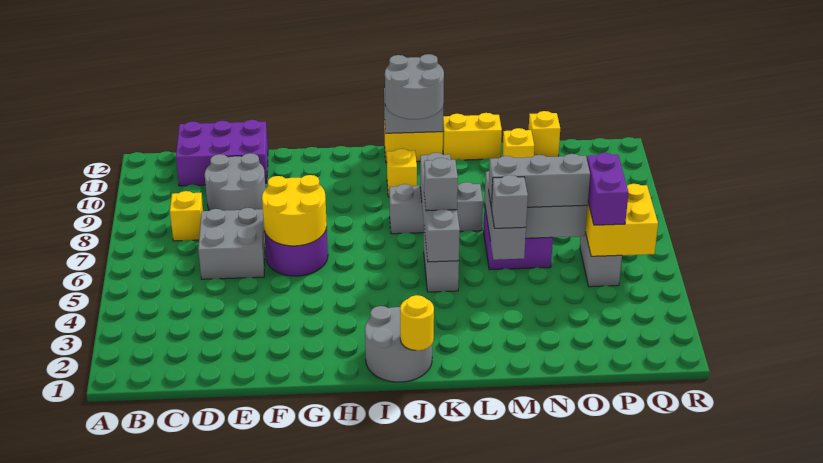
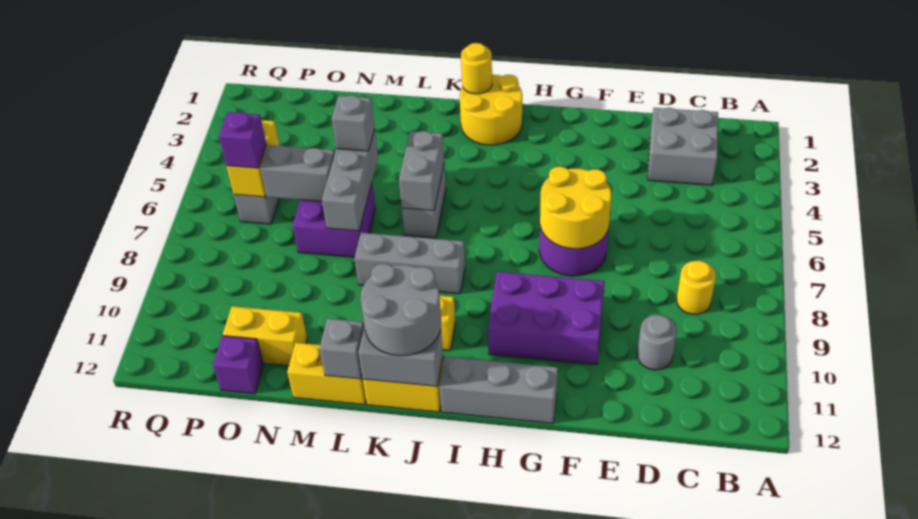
yellow 1x1 brick [170,191,203,241] -> yellow 1x1 round brick [677,261,716,314]
purple 2x3 brick [176,120,268,186] -> purple 2x3 brick moved to [488,272,604,364]
grey 2x2 brick [198,208,265,279] -> grey 2x2 brick moved to [648,108,718,185]
grey 2x2 round brick [205,153,266,211] -> grey 1x1 round brick [637,315,677,370]
grey 2x2 round brick [365,306,432,382] -> yellow 2x2 round brick [460,75,522,145]
grey 1x4 brick [420,153,460,262] -> grey 1x2 brick [399,131,444,211]
grey 1x1 brick [424,158,458,211] -> grey 1x1 brick moved to [319,318,364,379]
grey 1x3 brick [489,154,590,208] -> grey 1x3 brick moved to [440,357,558,423]
yellow 1x1 brick [502,128,534,158] -> yellow 1x2 brick [223,306,307,366]
yellow 1x1 brick [529,111,560,157] -> purple 1x1 brick [213,336,264,394]
yellow 2x2 brick [585,184,658,256] -> yellow 1x2 brick [226,120,280,197]
purple 1x2 brick [587,153,628,225] -> purple 1x1 brick [219,112,267,168]

